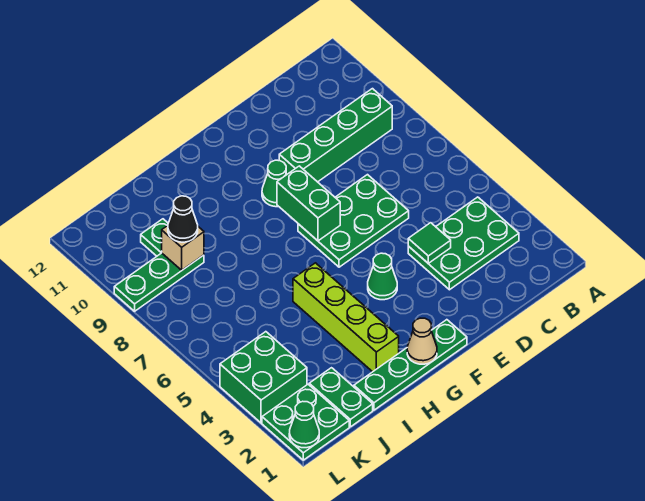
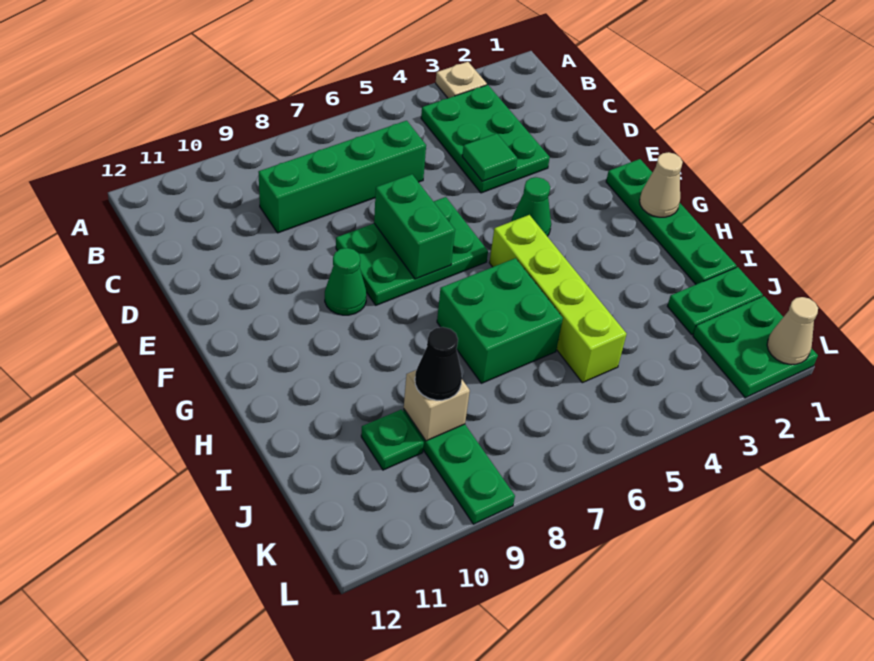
none -> tan 1x1 plate [436,62,487,98]
green 1x4 brick [279,89,392,182] -> green 1x4 brick turned to [259,121,426,233]
green 2x3 plate [298,175,409,267] -> green 2x3 plate turned to [336,197,488,305]
green 1x2 brick [277,166,340,241] -> green 1x2 brick turned to [374,174,455,279]
lime 1x4 brick [293,263,399,372] -> lime 1x4 brick turned to [489,215,627,383]
green 2x2 brick [220,332,307,423] -> green 2x2 brick moved to [437,258,563,383]
green 1x1 cone [289,401,319,448] -> tan 1x1 cone [767,297,818,364]

